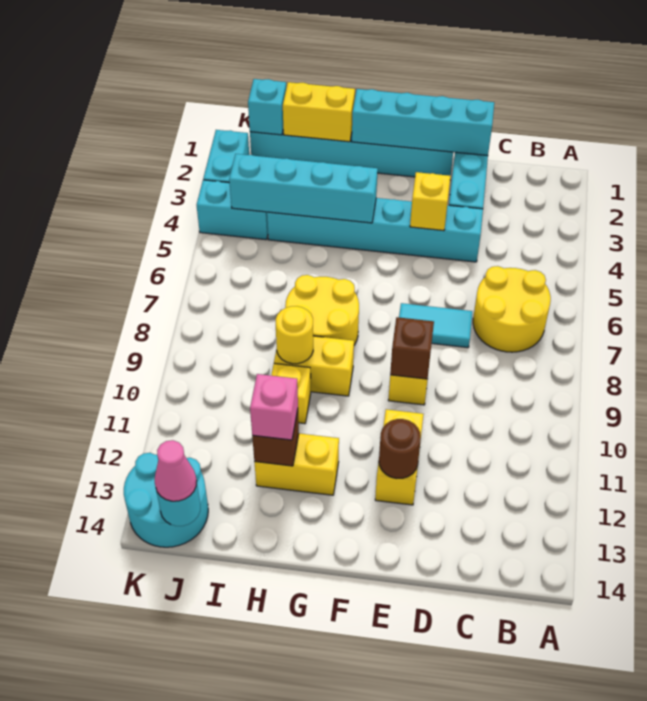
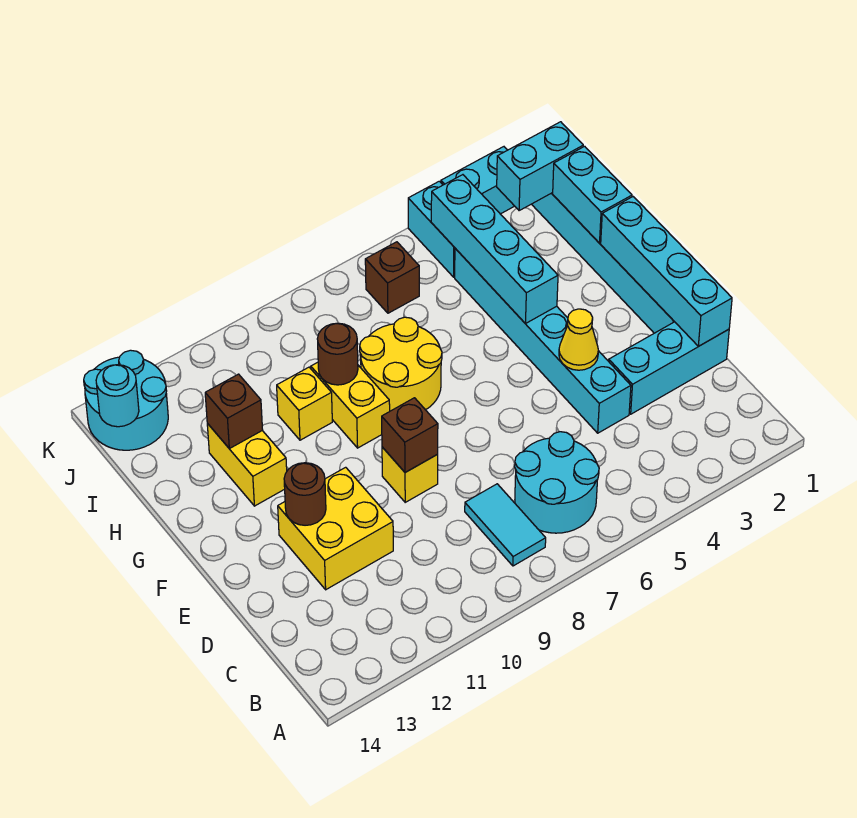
yellow 2x2 round brick [473,266,551,352] -> cyan 2x2 round brick [515,432,599,533]
cyan 1x2 tile [399,303,472,348] -> cyan 1x2 tile moved to [465,484,546,566]
yellow 1x1 brick [410,172,451,231] -> yellow 1x1 cone [559,309,598,370]
yellow 1x2 brick [375,409,423,505] -> yellow 2x2 brick [278,467,393,590]
yellow 1x2 brick [283,82,355,142] -> cyan 1x2 brick [553,146,632,243]
yellow 1x1 round brick [276,306,313,364] -> brown 1x1 round brick [317,323,358,385]
pink 1x1 brick [250,374,298,440] -> none
cyan 1x1 brick [248,79,286,135] -> cyan 1x2 brick [497,122,583,211]
none -> brown 1x1 brick [365,242,419,313]
pink 1x1 cone [155,440,197,501] -> none

